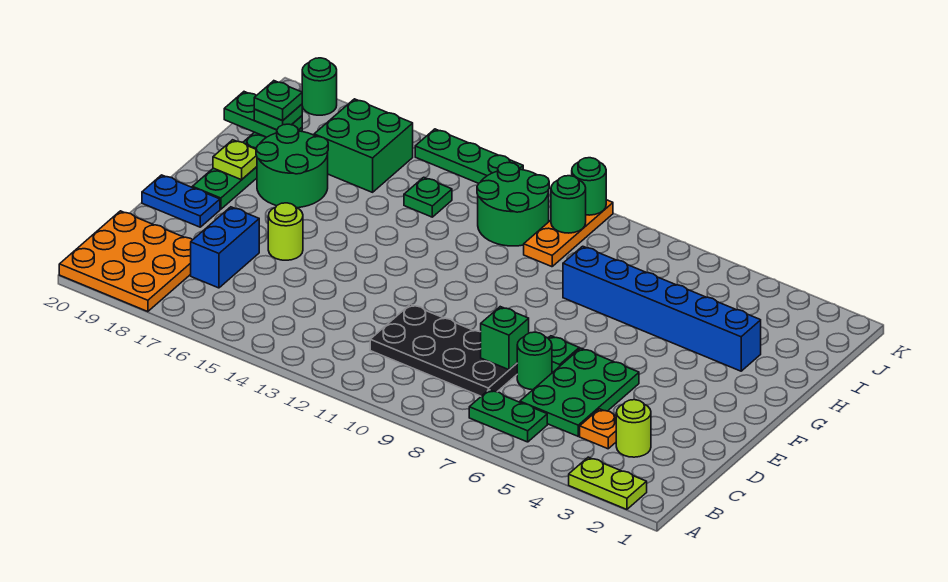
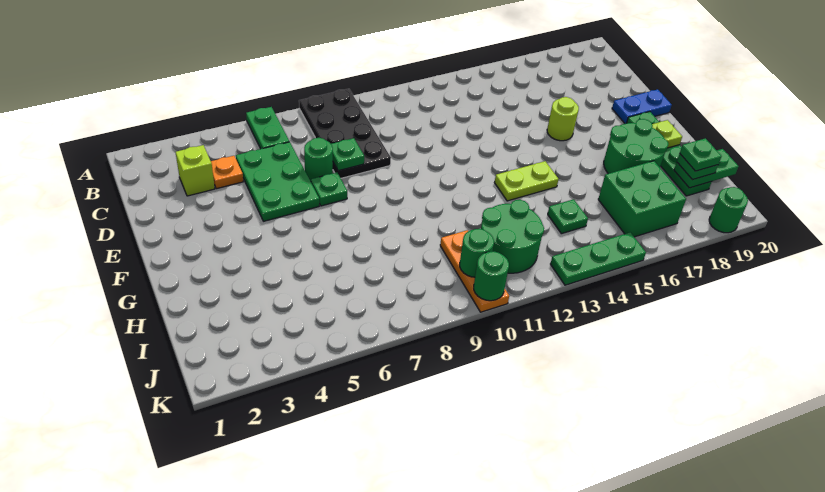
lime 1x2 plate [569,457,647,509] -> lime 1x2 plate moved to [495,161,559,201]
orange 3x3 plate [59,211,192,312] -> none
green 1x2 plate [469,390,547,442] -> green 1x2 plate turned to [246,107,289,149]
lime 1x1 round brick [616,400,651,457] -> lime 1x1 brick [176,145,215,196]
black 2x4 plate [370,304,517,396] -> black 2x4 plate turned to [299,89,391,178]
blue 1x2 brick [191,207,259,288] -> none
green 1x1 brick [481,307,529,370] -> green 1x1 plate [331,138,364,171]
blue 1x6 brick [563,246,761,371] -> none

